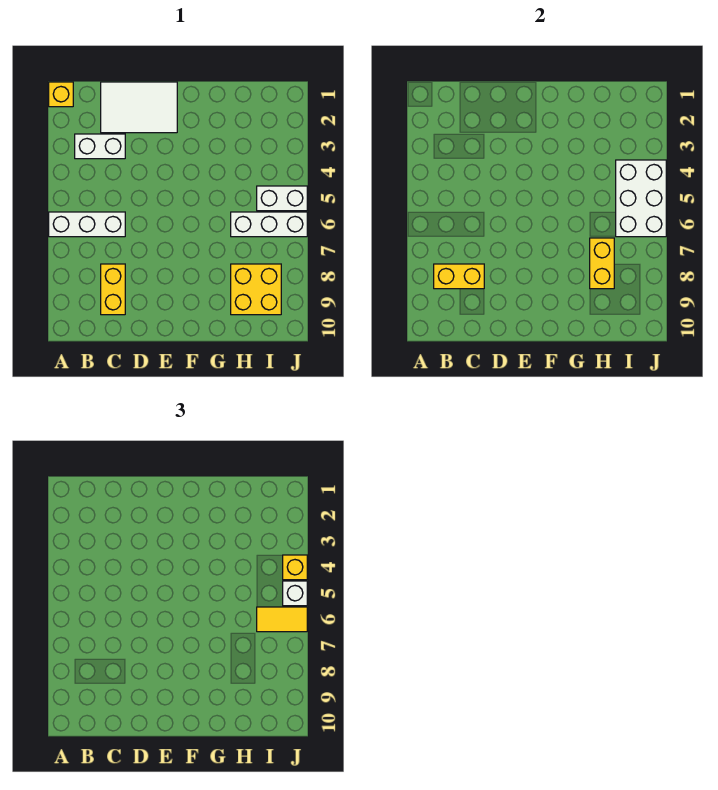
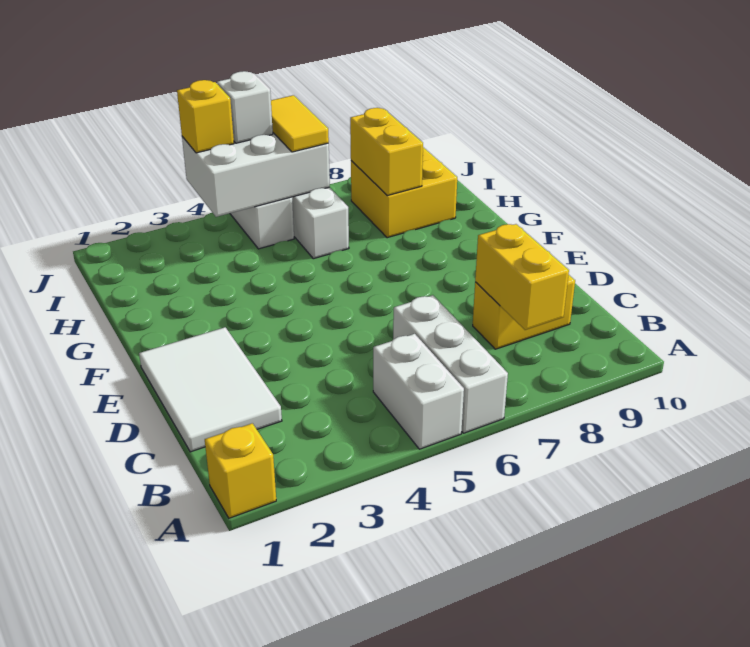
white 1x2 brick [75,134,125,159] -> white 1x2 brick moved to [373,334,464,449]
yellow 1x2 brick [590,238,614,289] -> yellow 1x2 brick turned to [350,108,423,196]

